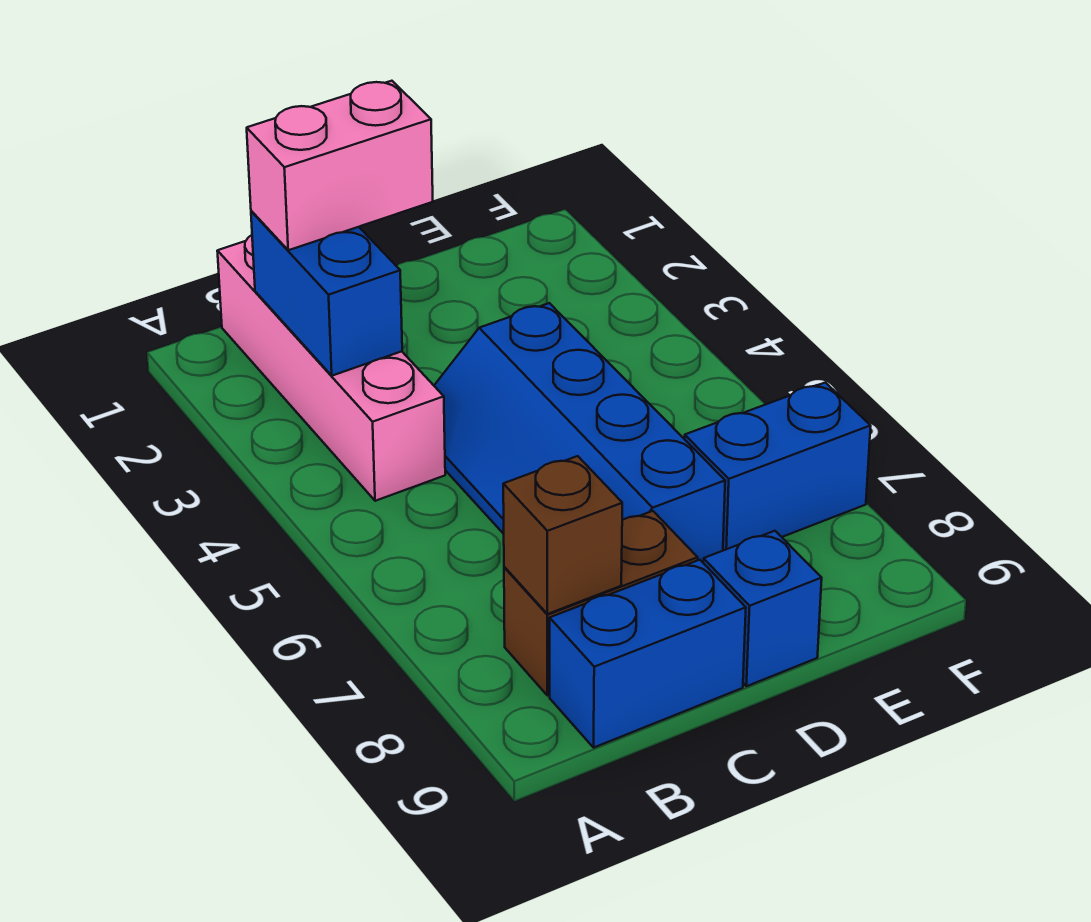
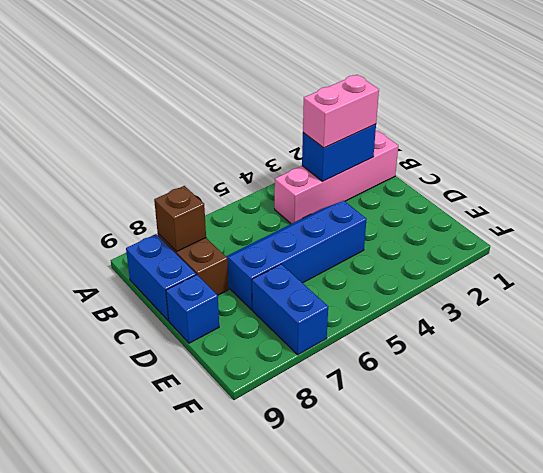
pink 1x2 brick [247,81,433,250] -> pink 1x2 brick turned to [303,75,379,148]

